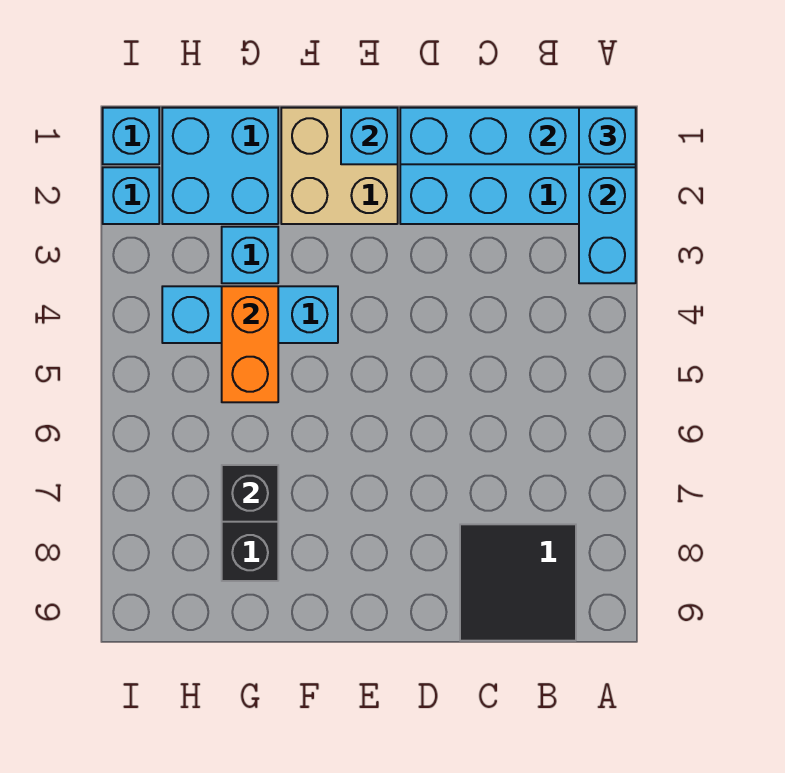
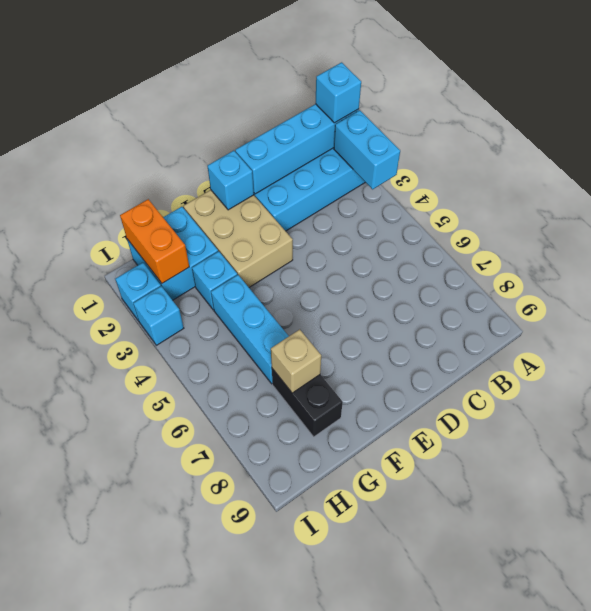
black 2x2 tile [460,524,576,641] -> none
tan 2x2 brick [281,108,398,224] -> tan 2x3 brick [184,190,293,287]
cyan 1x3 brick [162,286,338,343] -> cyan 1x3 brick turned to [211,275,289,384]
orange 1x2 brick [222,286,278,402] -> orange 1x2 brick moved to [120,199,189,283]
black 1x1 brick [222,465,278,522] -> tan 1x1 brick [271,329,321,393]
cyan 1x1 brick [103,108,159,164] -> cyan 1x1 brick moved to [133,286,184,345]

